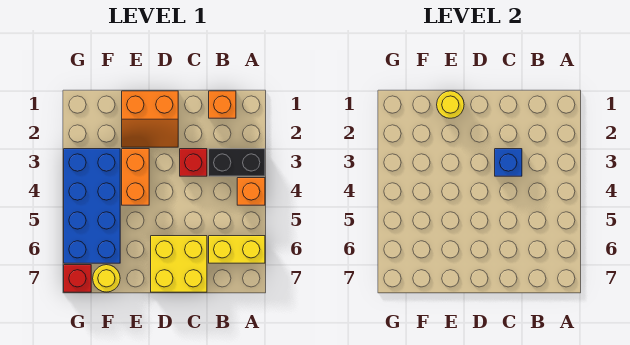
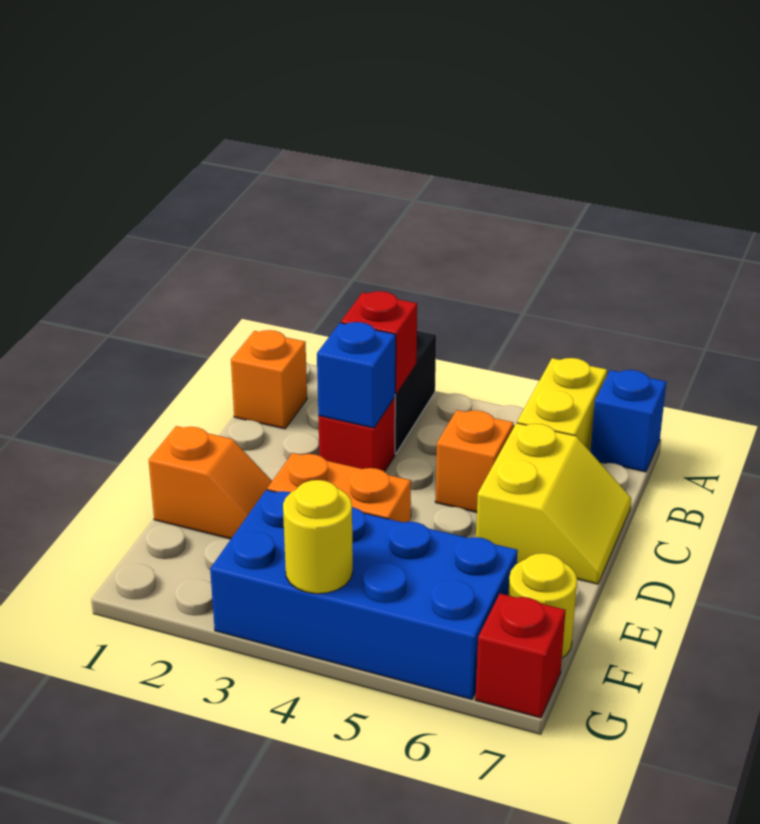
orange 1x1 brick [237,178,265,205] -> orange 1x1 brick moved to [435,410,513,512]
none -> blue 1x1 brick [591,370,666,472]
none -> red 1x1 brick [341,291,417,394]
yellow 2x2 brick [151,236,207,292] -> yellow 2x2 slope [476,423,631,584]
orange 2x2 slope [122,91,178,147] -> orange 1x2 slope [149,426,272,539]
yellow 1x1 round brick [437,91,464,118] -> yellow 1x1 round brick moved to [283,480,353,594]

